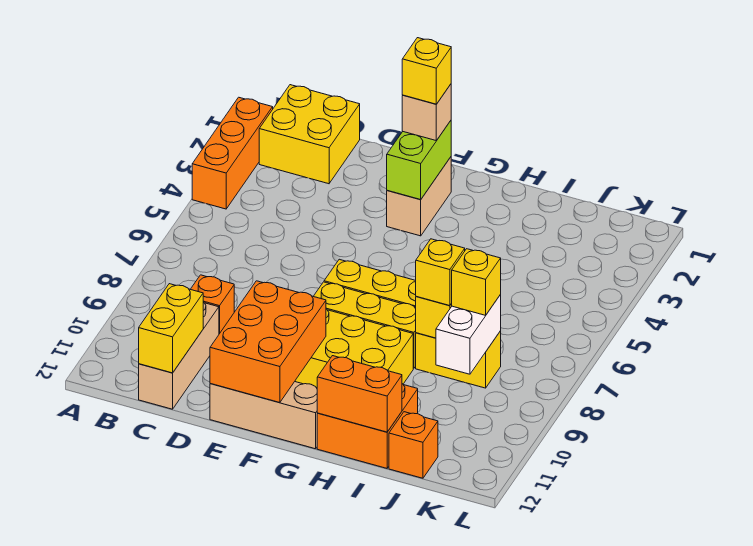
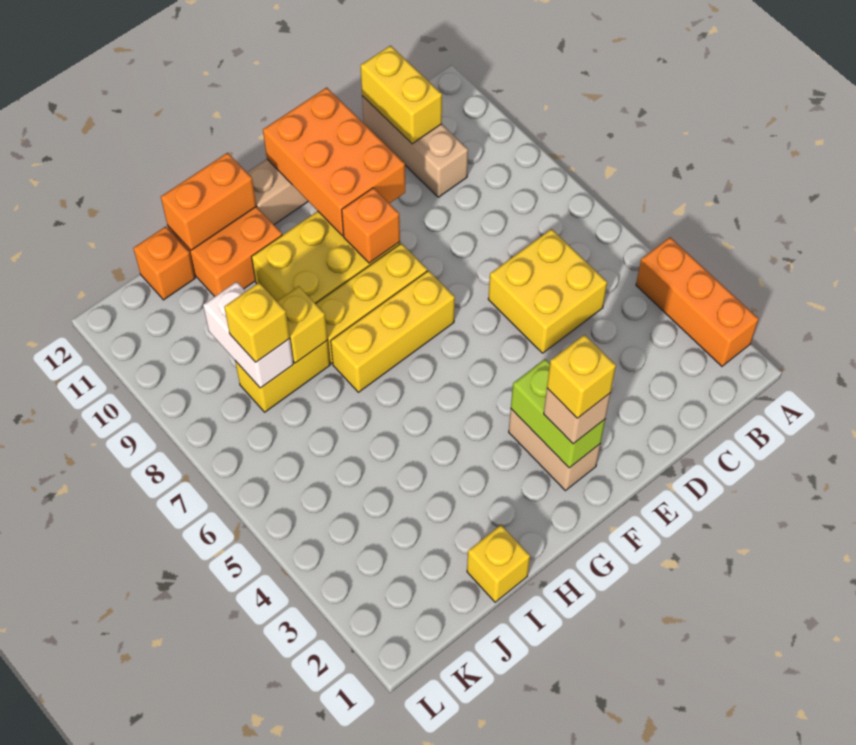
yellow 2x2 brick [259,85,360,184] -> yellow 2x2 brick moved to [488,229,607,353]
orange 1x1 brick [191,275,234,334] -> orange 1x1 brick moved to [342,188,400,263]
yellow 1x1 brick [416,239,465,306] -> yellow 1x1 brick moved to [467,525,530,602]

